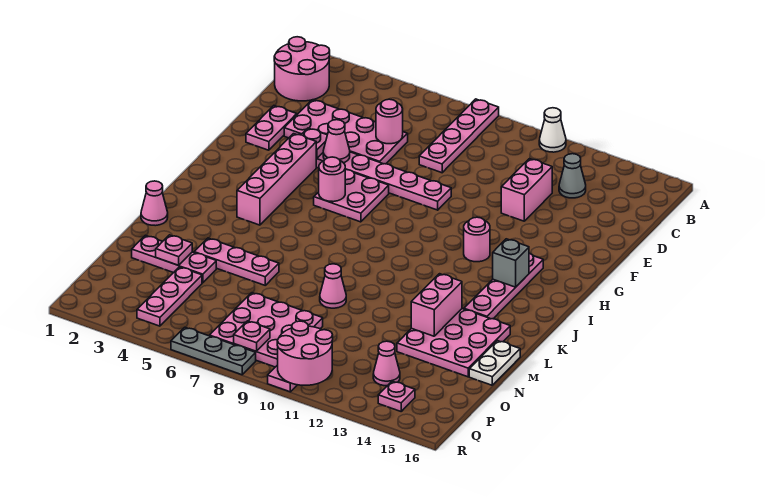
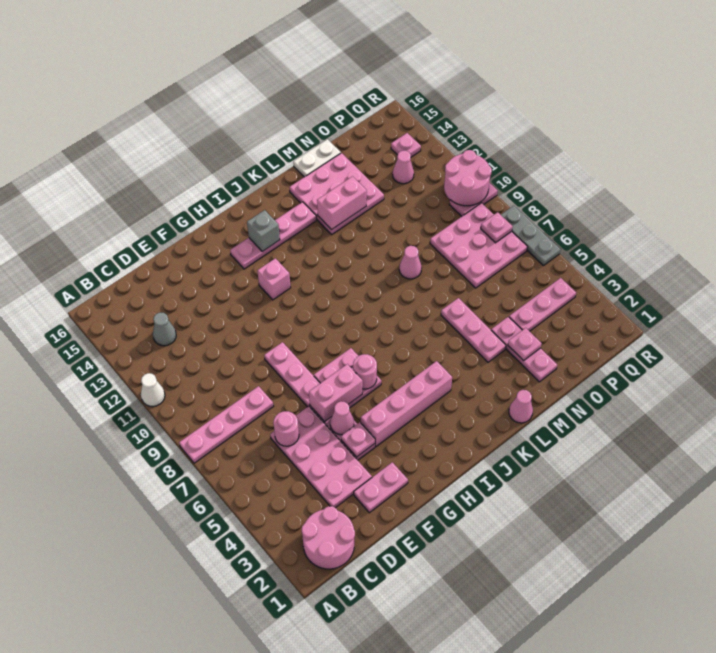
pink 1x2 brick [501,159,552,221] -> pink 1x2 brick moved to [309,364,363,422]
pink 1x1 round brick [464,217,490,262] -> pink 1x1 brick [257,258,291,300]

